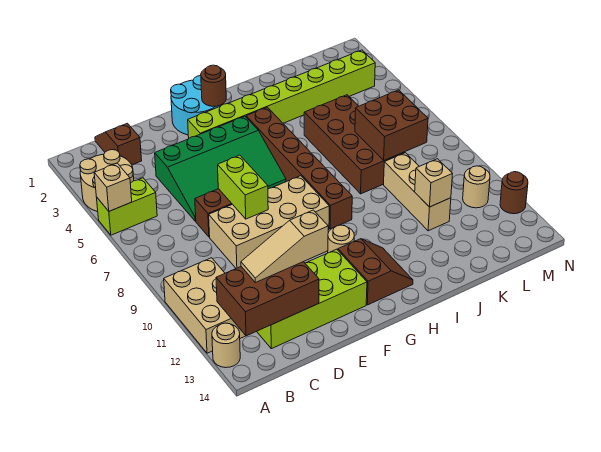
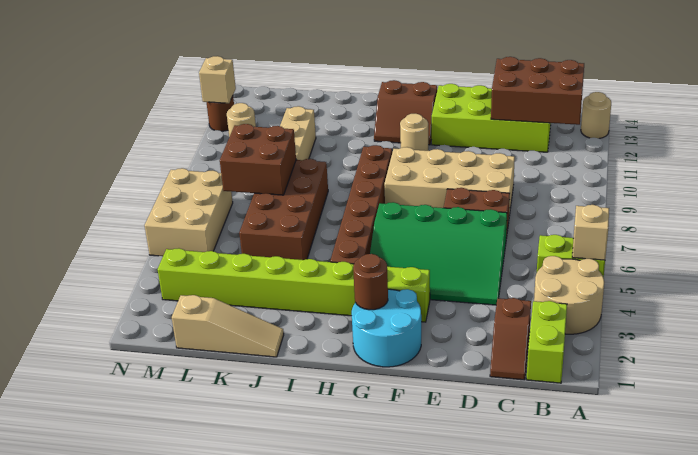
tan 2x3 brick [164,258,246,353] -> tan 2x3 brick moved to [145,168,233,256]
tan 1x3 slope [241,210,328,283] -> tan 1x3 slope moved to [172,295,284,357]
green 3x4 slope [155,116,286,221] -> green 3x4 slope turned to [370,202,507,305]
lime 1x2 brick [218,155,268,219] -> lime 1x2 brick moved to [526,301,567,383]
brown 2x2 slope [338,239,413,305] -> brown 2x2 slope turned to [374,80,437,145]
tan 1x1 brick [415,159,452,207] -> tan 1x1 brick moved to [199,56,236,103]

